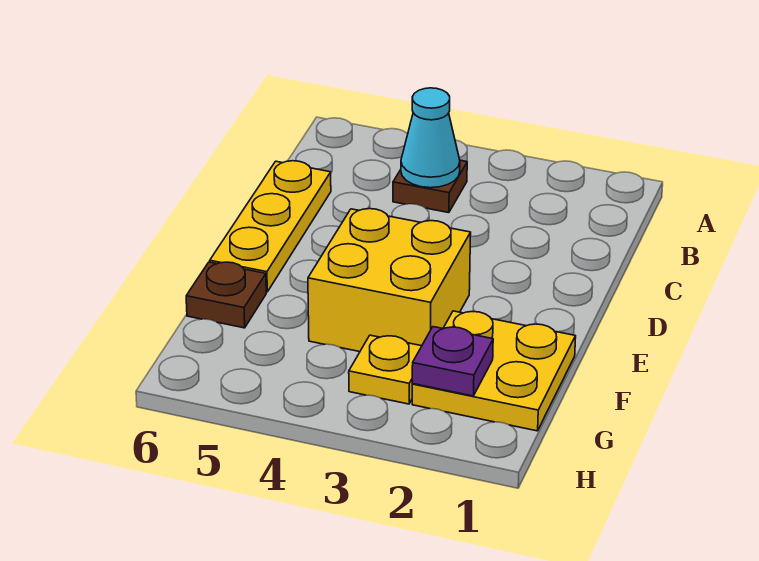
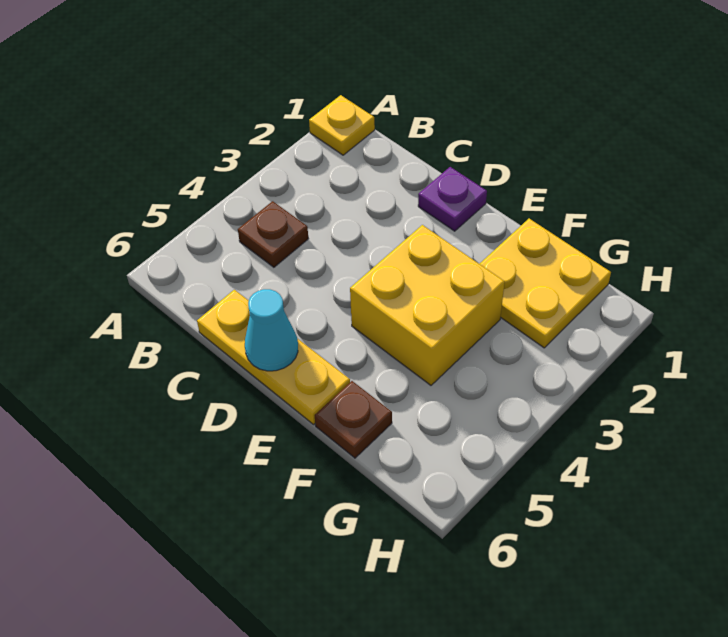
cyan 1x1 cone [401,88,460,188] -> cyan 1x1 cone moved to [245,289,298,371]
purple 1x1 plate [412,327,493,396] -> purple 1x1 plate moved to [418,167,487,231]
yellow 1x1 plate [349,335,421,404] -> yellow 1x1 plate moved to [309,95,375,155]

